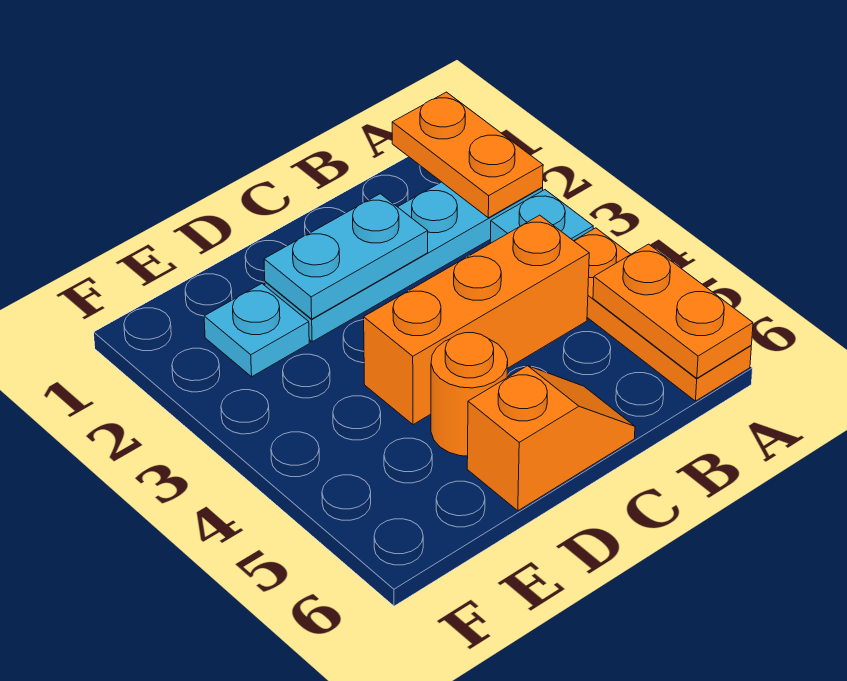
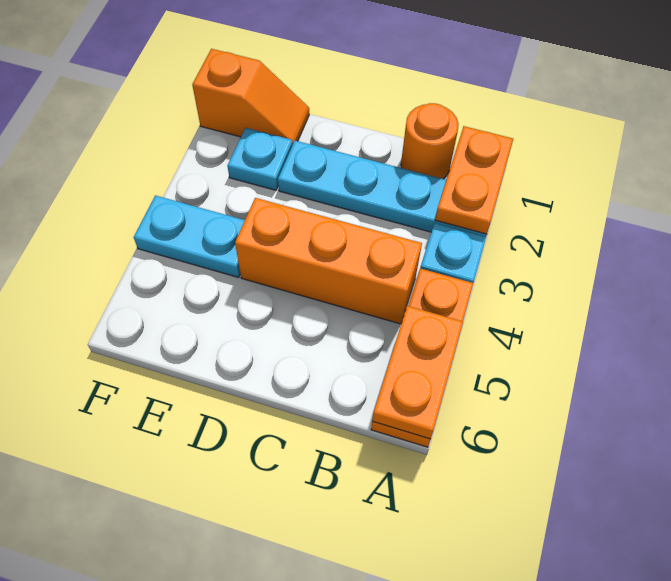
cyan 1x2 plate [264,194,428,319] -> cyan 1x2 plate moved to [134,195,245,278]
orange 1x2 slope [467,366,635,511] -> orange 1x2 slope moved to [192,49,309,144]
orange 1x1 round brick [431,333,508,456] -> orange 1x1 round brick moved to [401,103,459,179]

